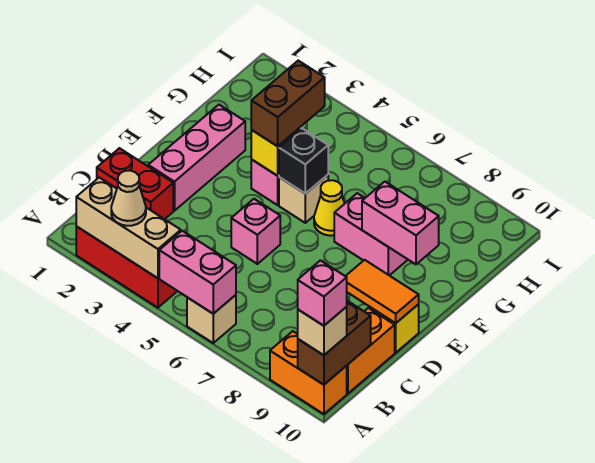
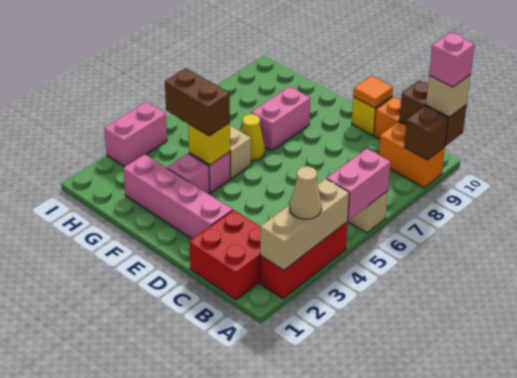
orange 1x2 brick [270,331,347,414] -> orange 1x2 brick turned to [379,122,445,188]
none -> brown 1x1 brick [404,106,448,160]
red 1x2 brick [97,148,173,219] -> red 2x2 brick [189,210,260,300]
pink 1x3 brick [148,105,245,211] -> pink 1x4 brick [123,154,233,239]
pink 1x1 brick [231,199,280,264] -> pink 1x1 brick moved to [167,154,210,194]
orange 1x2 tile [346,260,419,323] -> orange 1x1 tile [353,76,393,108]
black 1x1 brick [279,128,328,194] -> none
pink 1x2 brick [362,182,439,264] -> pink 1x2 brick moved to [104,102,167,167]

